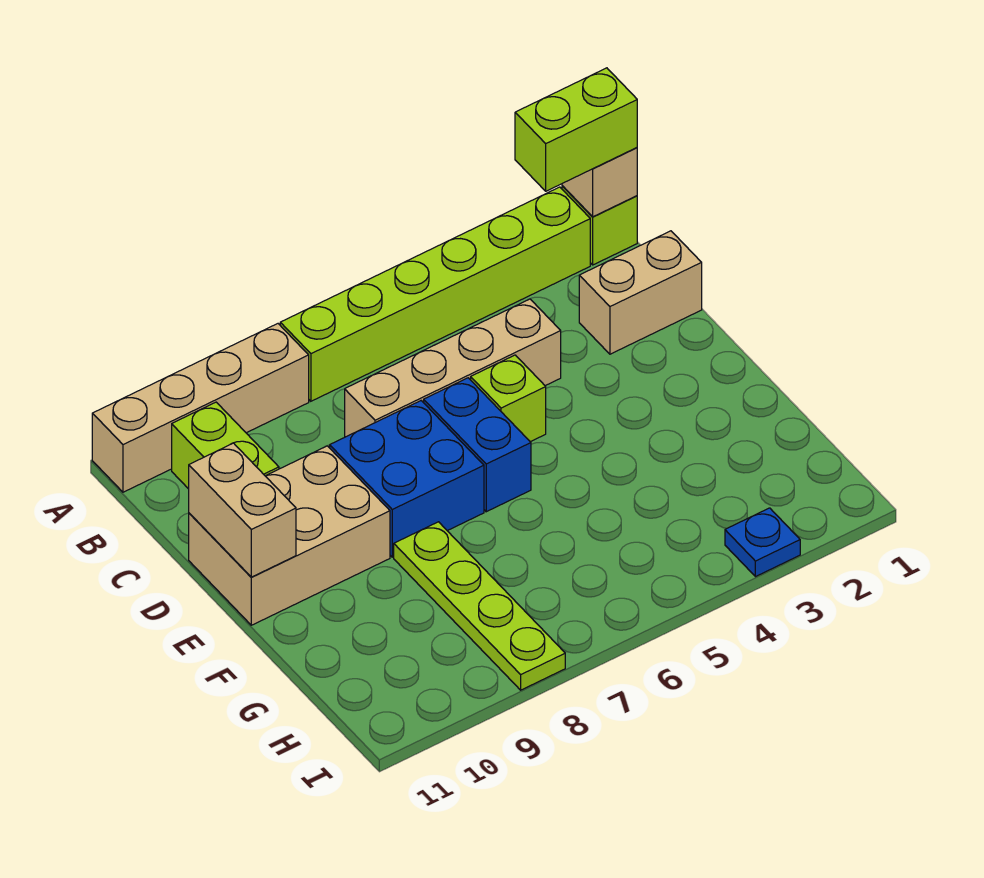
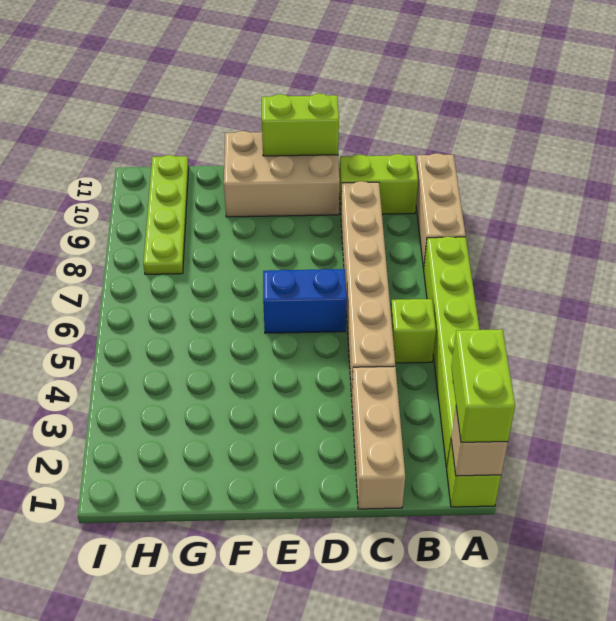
tan 1x4 brick [92,324,309,492] -> tan 1x3 brick [416,153,466,269]
tan 1x2 brick [579,231,702,354] -> tan 1x3 brick [352,366,405,509]
tan 1x4 brick [345,299,561,437] -> tan 1x6 brick [341,181,395,397]
lime 1x1 brick [471,355,546,442] -> lime 1x1 brick moved to [391,299,436,363]
blue 2x2 brick [330,401,484,557] -> none
tan 2x3 brick [189,446,390,625] -> tan 2x3 brick turned to [224,131,340,217]
tan 1x2 brick [189,443,296,577] -> lime 1x2 brick [262,94,339,156]
lime 1x4 plate [394,522,565,690] -> lime 1x4 plate turned to [143,155,189,274]
blue 1x1 plate [725,508,800,577] -> none

